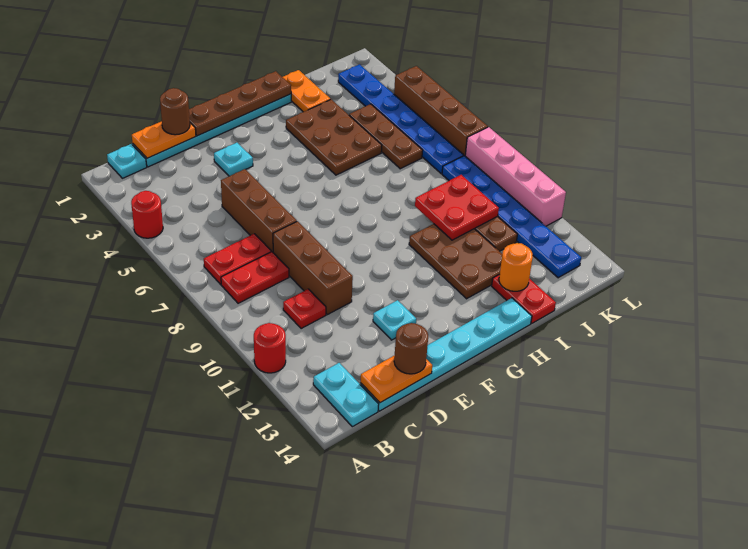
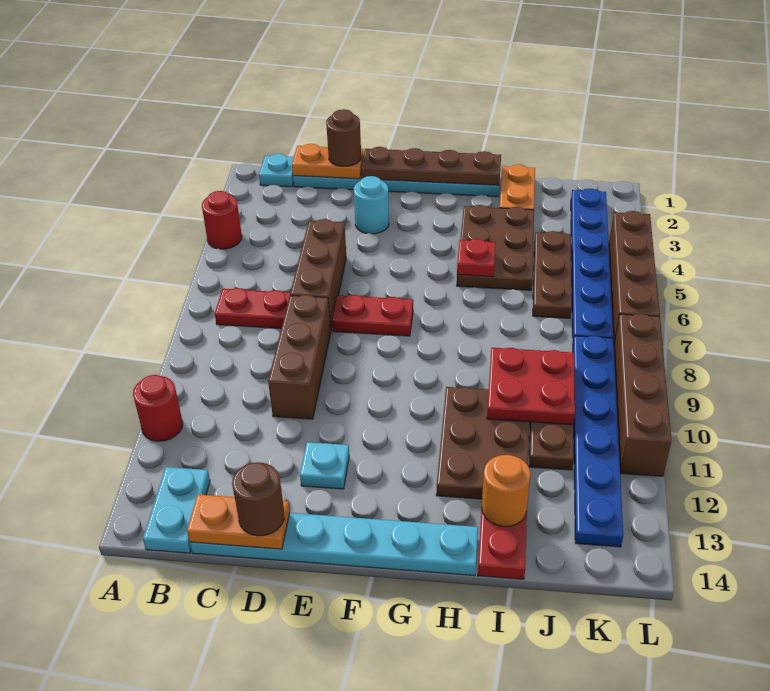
red 1x2 plate [221,252,289,303] -> red 1x2 plate moved to [332,295,413,336]
red 1x1 plate [283,289,326,329] -> red 1x1 plate moved to [457,239,496,277]
cyan 1x1 plate [214,143,253,176] -> cyan 1x1 round brick [354,176,389,234]
pink 1x4 brick [465,127,566,226] -> brown 1x4 brick [614,314,671,476]

